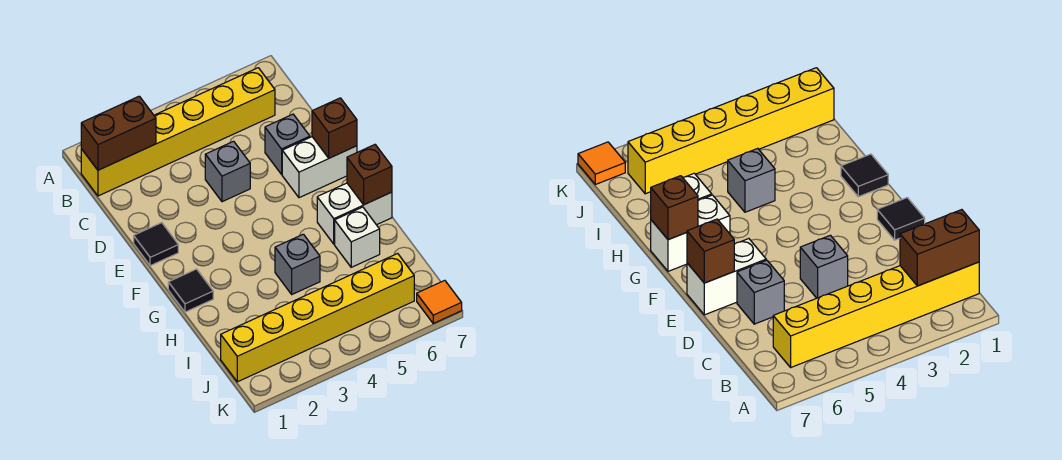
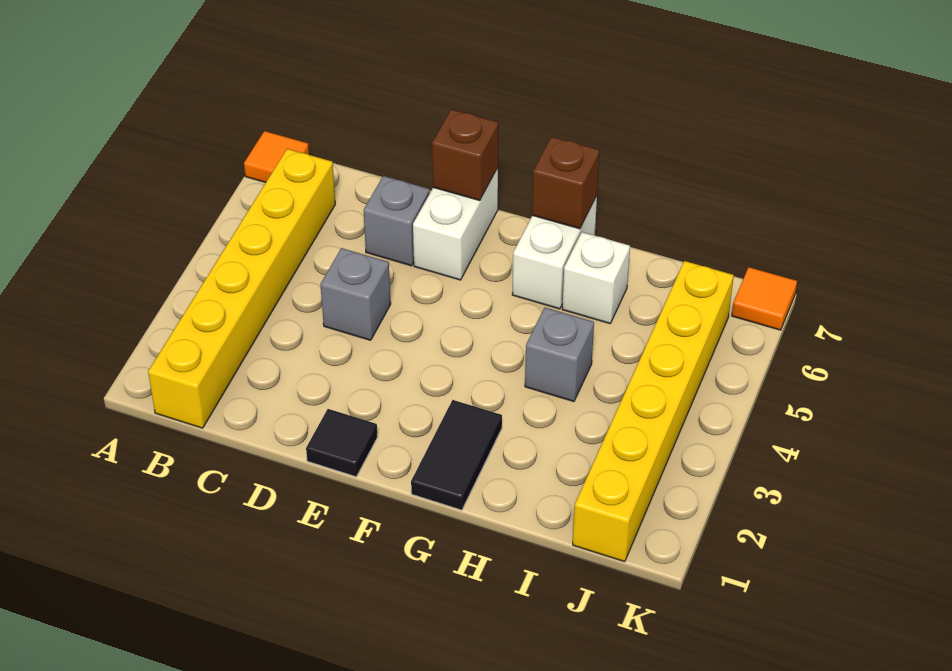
none -> orange 1x1 tile [244,131,309,183]
brown 1x2 brick [81,96,156,170] -> none
black 1x1 tile [168,269,213,312] -> black 1x2 tile [411,400,502,510]

